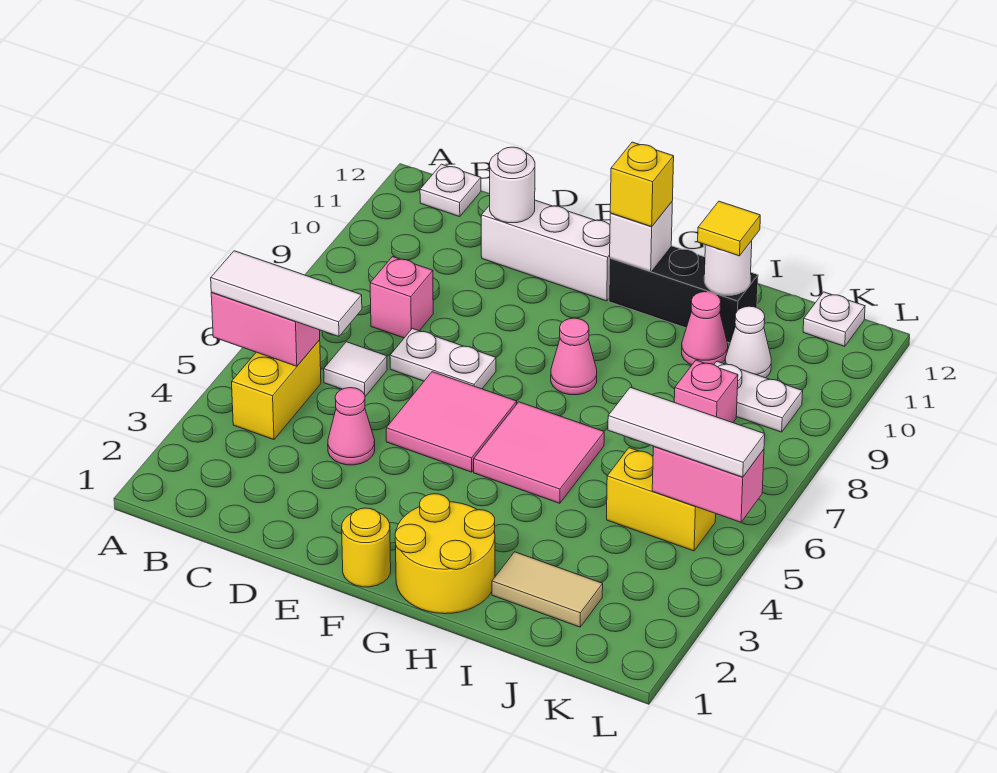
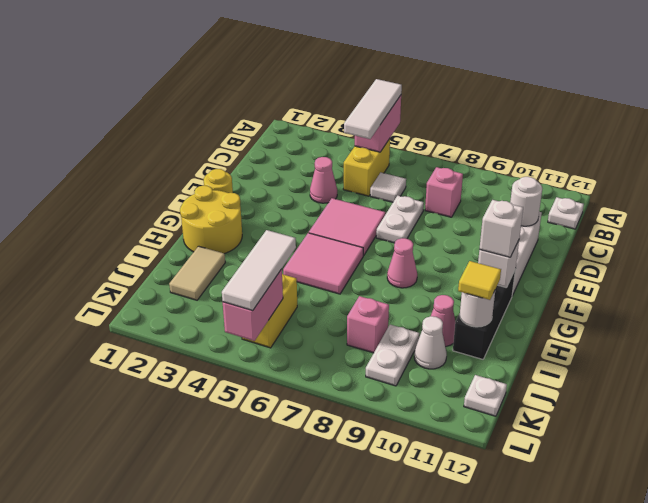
yellow 1x2 brick [232,340,321,440] -> yellow 1x2 brick turned to [343,139,390,196]
yellow 1x1 brick [610,142,674,227] -> white 1x1 brick [480,200,523,257]

